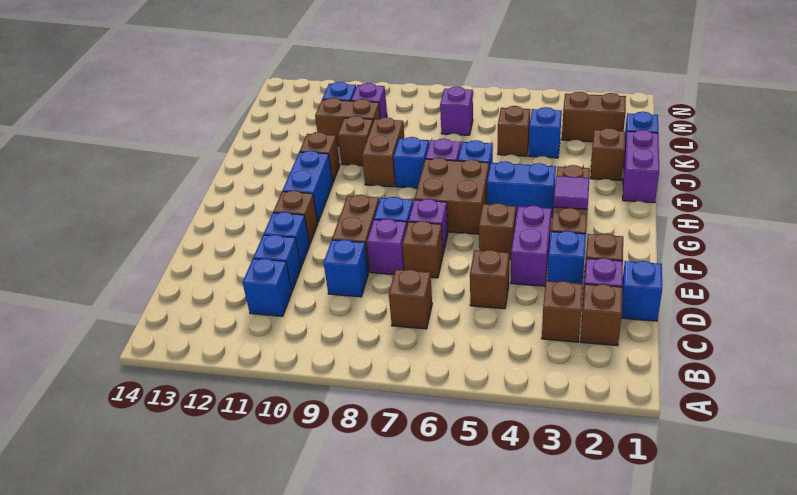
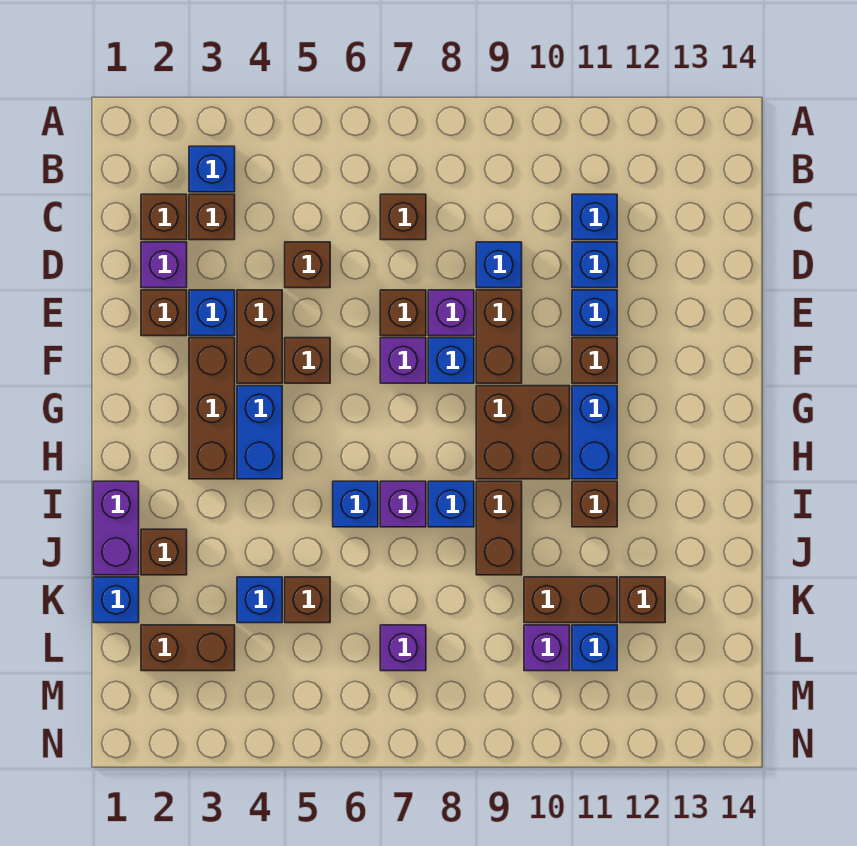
blue 1x1 brick [621,261,662,321] -> blue 1x1 brick moved to [189,146,235,192]
purple 1x2 brick [511,206,551,286] -> brown 1x2 brick [237,290,282,383]
purple 1x1 tile [553,176,590,209] -> none
brown 2x2 brick [415,158,489,234] -> brown 2x2 brick moved to [476,386,570,479]
blue 1x2 brick [487,161,556,217] -> blue 1x2 brick turned to [237,386,282,479]
brown 1x1 brick [338,116,373,166] -> brown 1x1 brick moved to [620,577,665,623]

